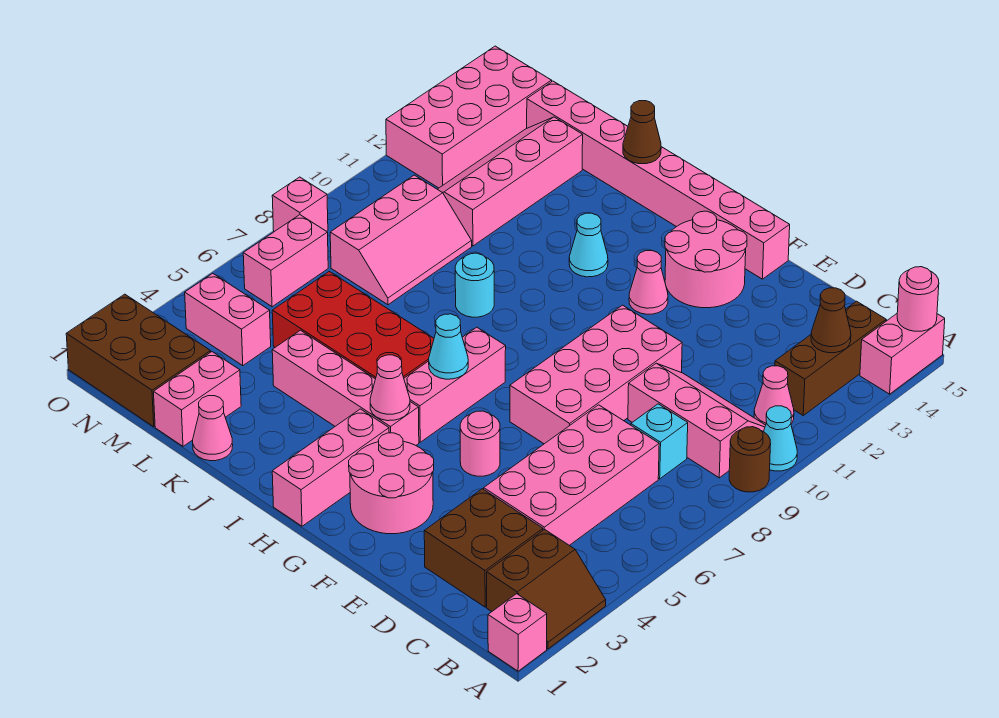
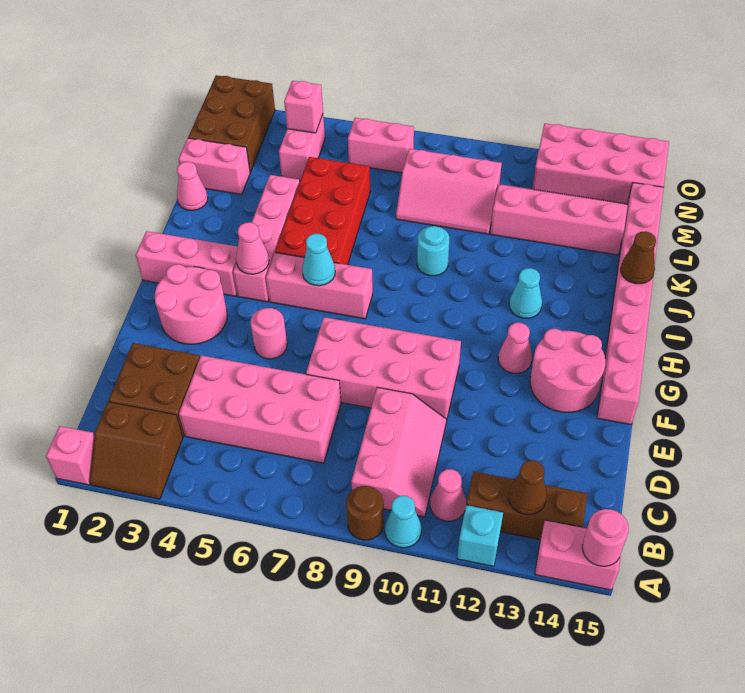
cyan 1x1 brick [631,404,688,479] -> cyan 1x1 brick moved to [457,505,503,566]
pink 1x1 brick [272,177,328,232] -> pink 1x1 brick moved to [284,81,323,133]

